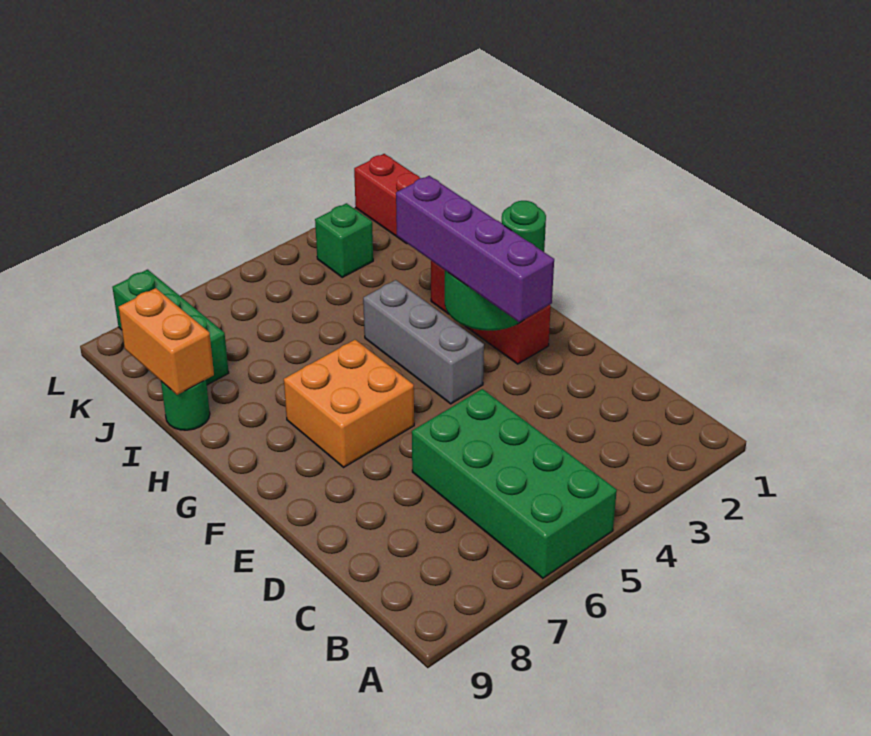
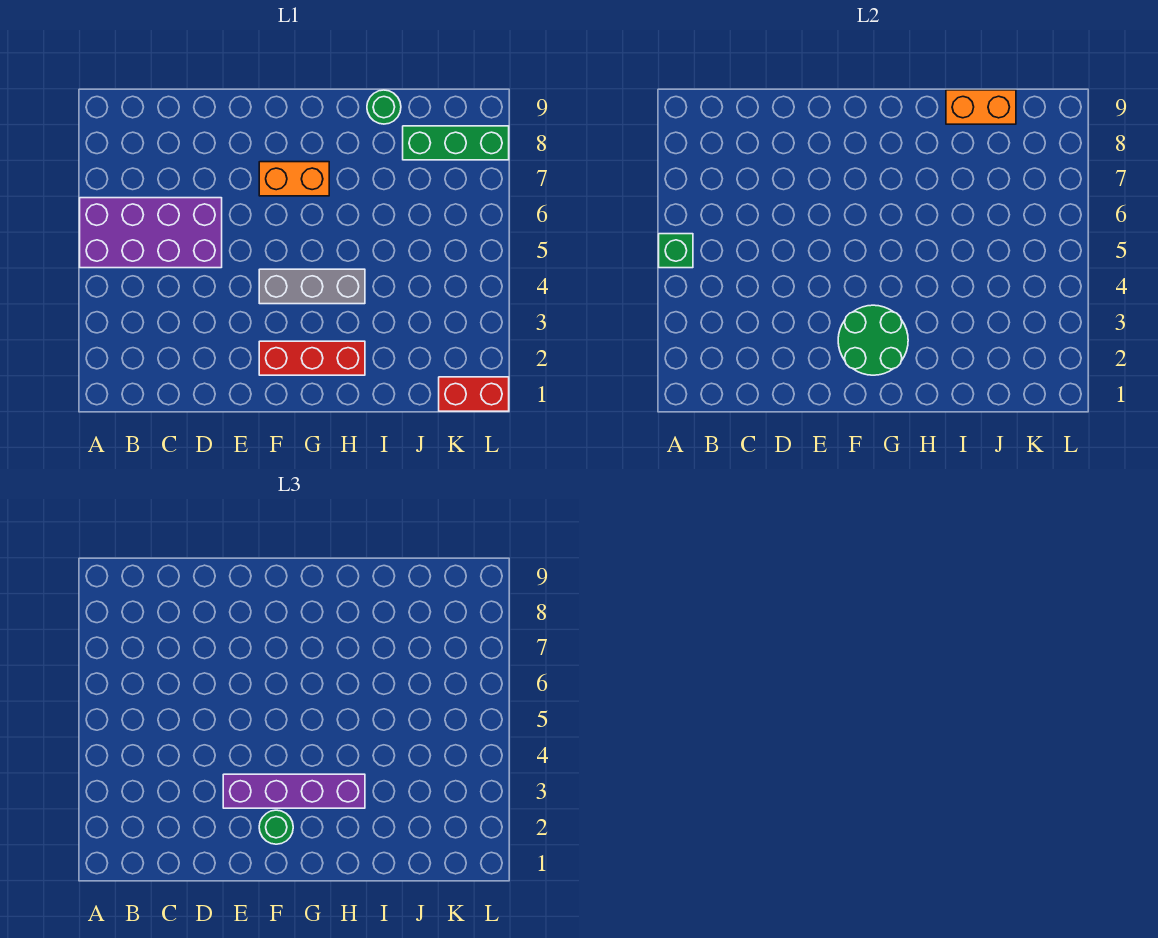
green 2x4 brick [412,389,617,578] -> purple 2x4 brick [80,198,222,268]
orange 2x2 brick [284,340,414,467] -> orange 1x2 brick [259,162,329,196]
green 1x1 brick [315,203,373,277] -> green 1x1 brick moved to [659,234,693,268]

